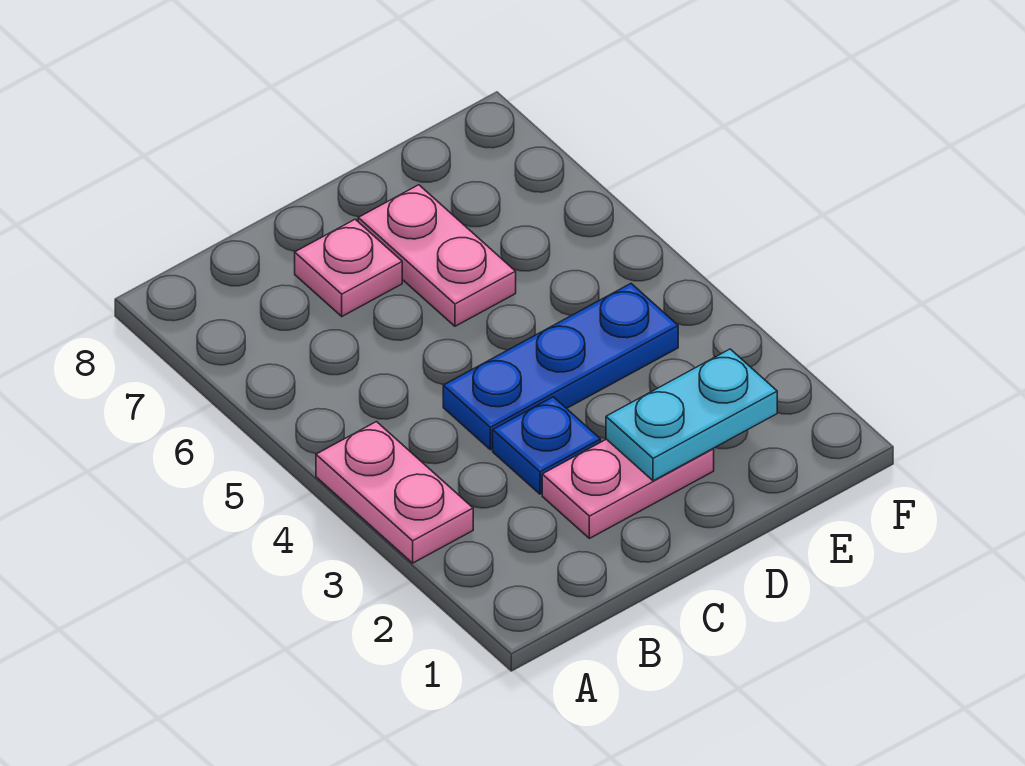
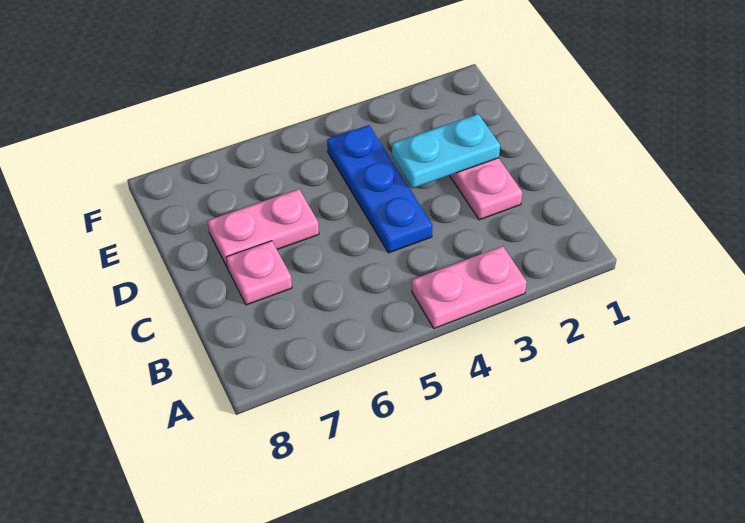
blue 1x1 plate [493,397,601,494] -> none
cyan 1x2 plate [606,349,777,481] -> cyan 1x2 plate turned to [392,114,500,188]

